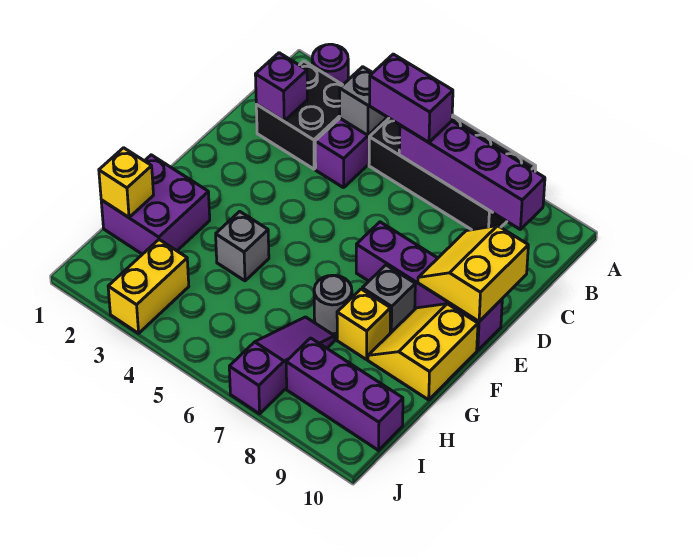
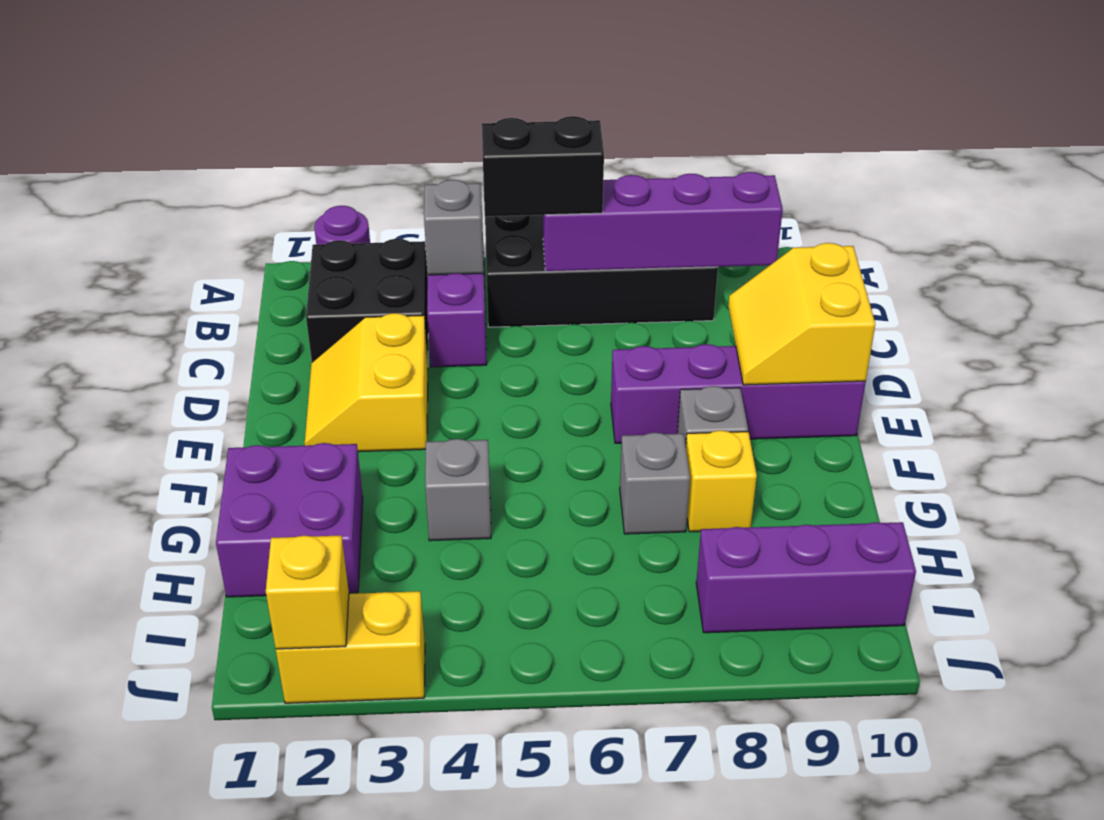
purple 1x2 brick [370,54,453,142] -> black 1x2 brick [482,116,604,216]
purple 1x1 brick [255,53,307,121] -> none
yellow 2x2 slope [368,304,478,400] -> yellow 2x2 slope moved to [305,313,428,452]
grey 1x1 round brick [314,275,352,334] -> grey 1x1 brick [620,433,690,534]
yellow 1x1 brick [99,148,154,217] -> yellow 1x1 brick moved to [266,535,349,649]
purple 1x3 slope [229,317,335,414] -> none
yellow 1x2 brick [108,240,189,333] -> yellow 1x2 brick turned to [276,591,425,703]

